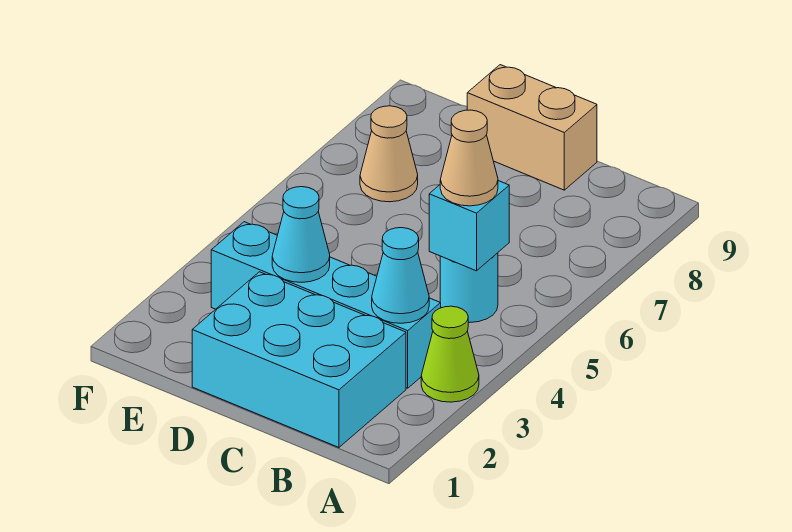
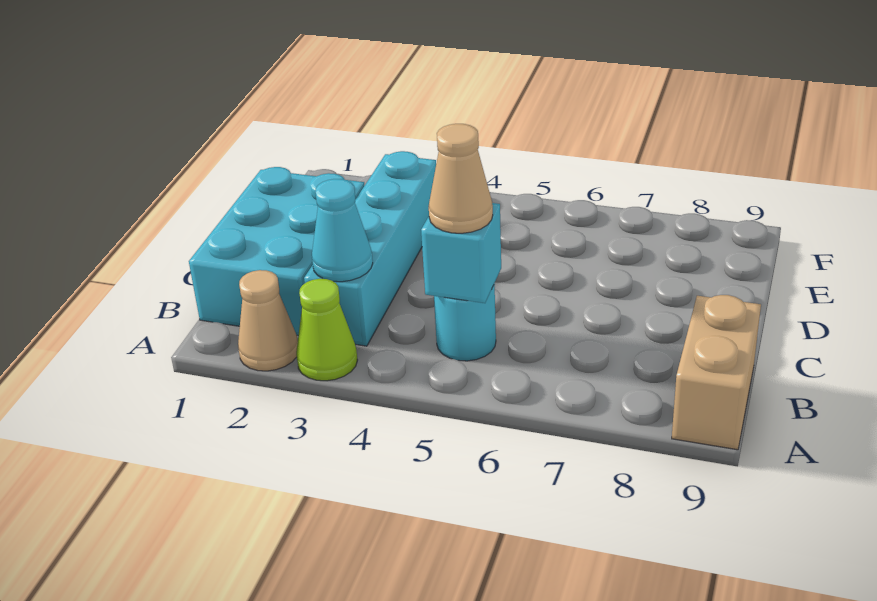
tan 1x2 brick [467,65,597,190] -> tan 1x2 brick moved to [672,295,761,450]
cyan 1x1 cone [272,187,330,282] -> none
tan 1x1 cone [360,106,418,202] -> tan 1x1 cone moved to [238,270,298,371]

